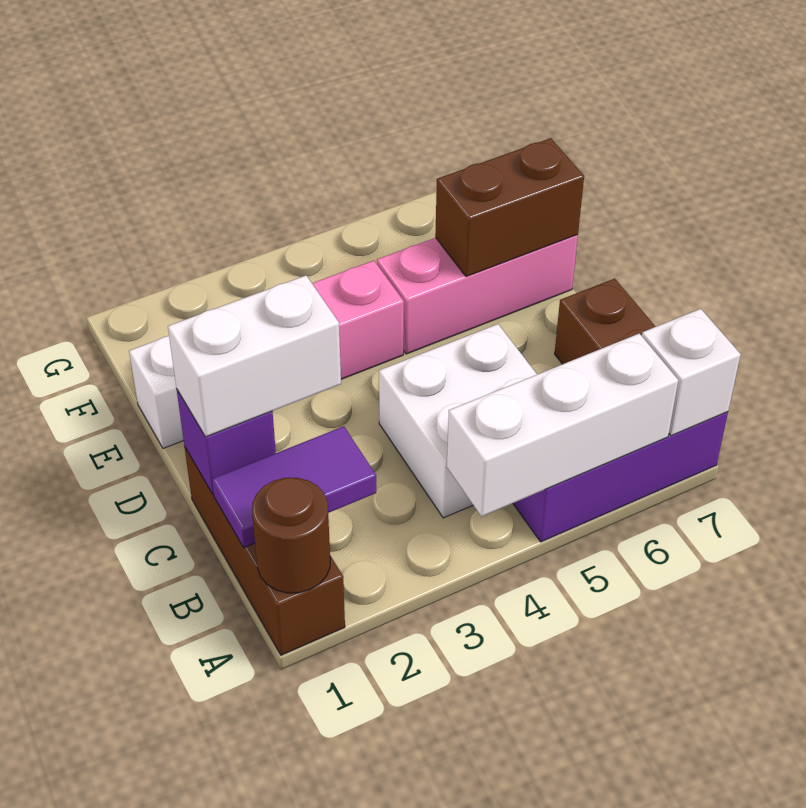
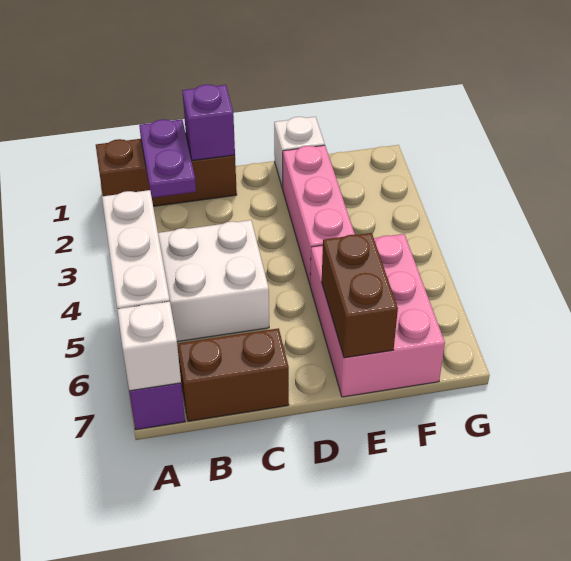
brown 1x1 round brick [252,478,330,593] -> none
purple 1x2 tile [212,426,376,548] -> purple 1x2 plate [139,119,196,198]
white 1x2 brick [168,276,341,437] -> none
pink 1x3 brick [377,235,578,354] -> pink 2x3 brick [310,234,445,397]

